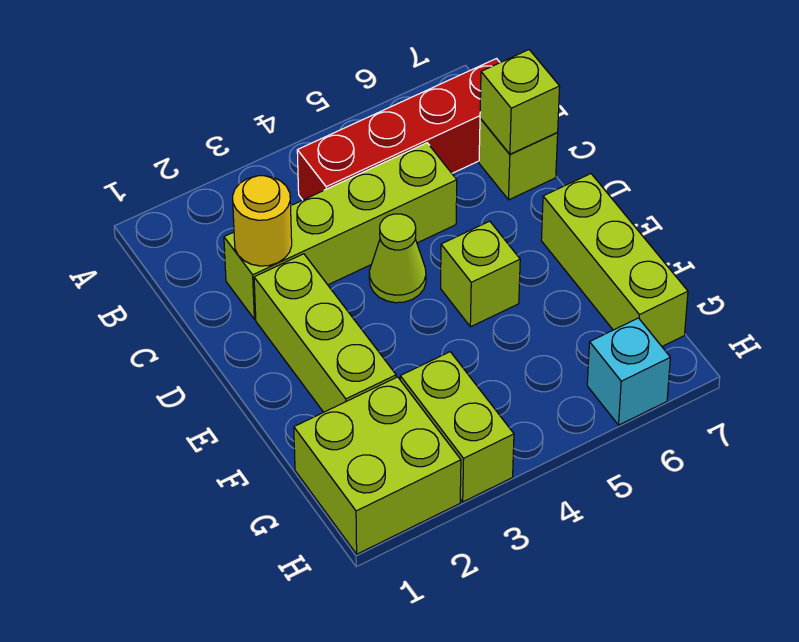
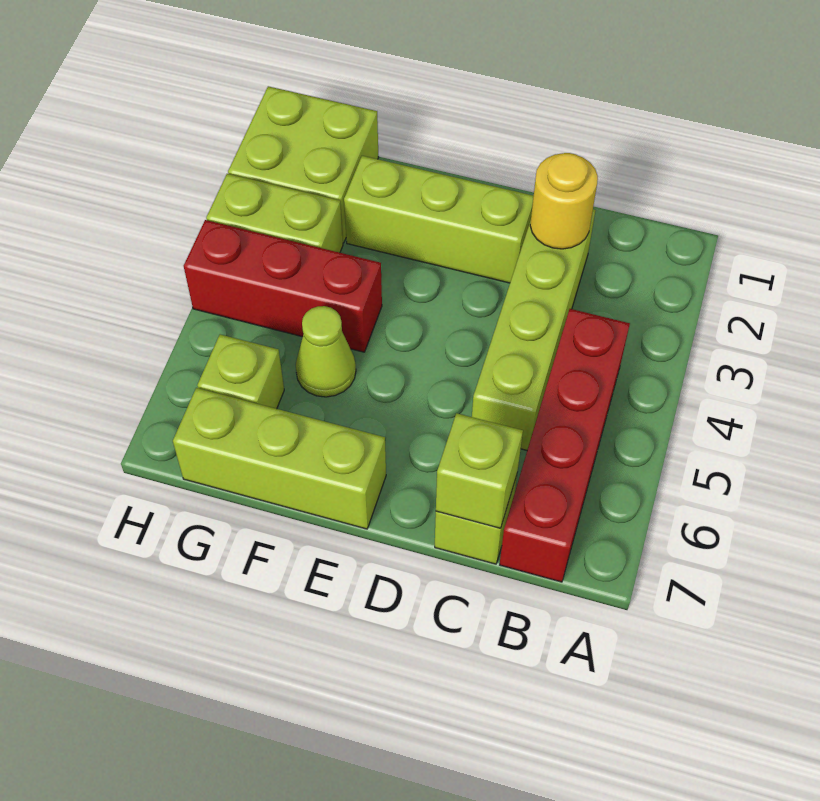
lime 1x1 cone [369,214,426,303] -> lime 1x1 cone moved to [296,306,356,397]
lime 1x1 brick [441,221,520,327] -> lime 1x1 brick moved to [197,334,284,409]
none -> red 1x3 brick [184,220,382,352]
cyan 1x1 brick [587,318,670,425] -> none

